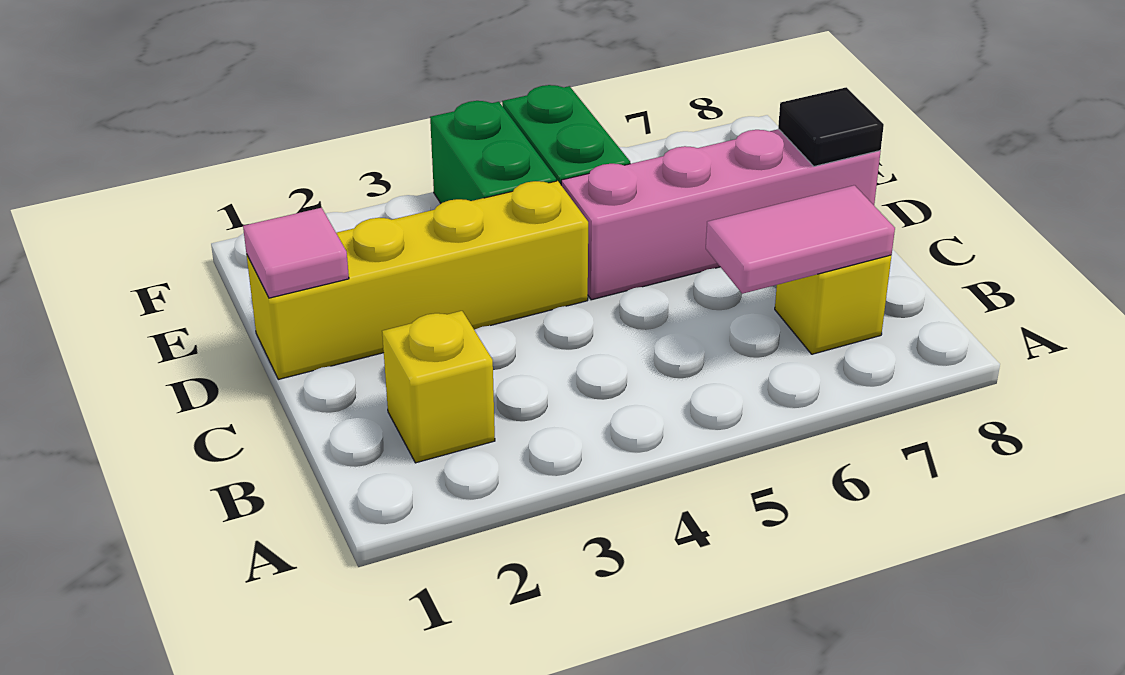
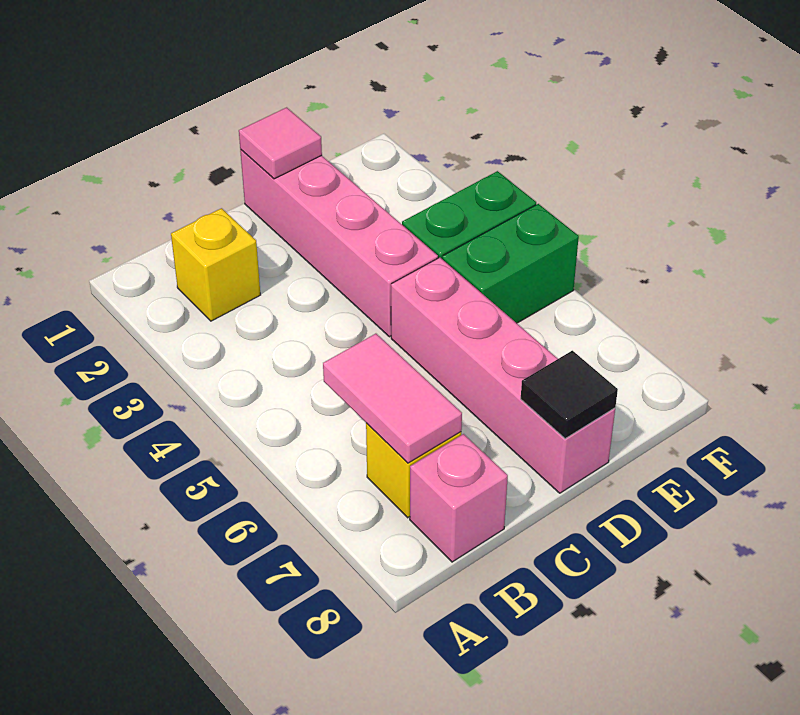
none -> pink 1x1 brick [410,434,508,562]
yellow 1x4 brick [247,181,588,379] -> pink 1x4 brick [240,150,438,337]

